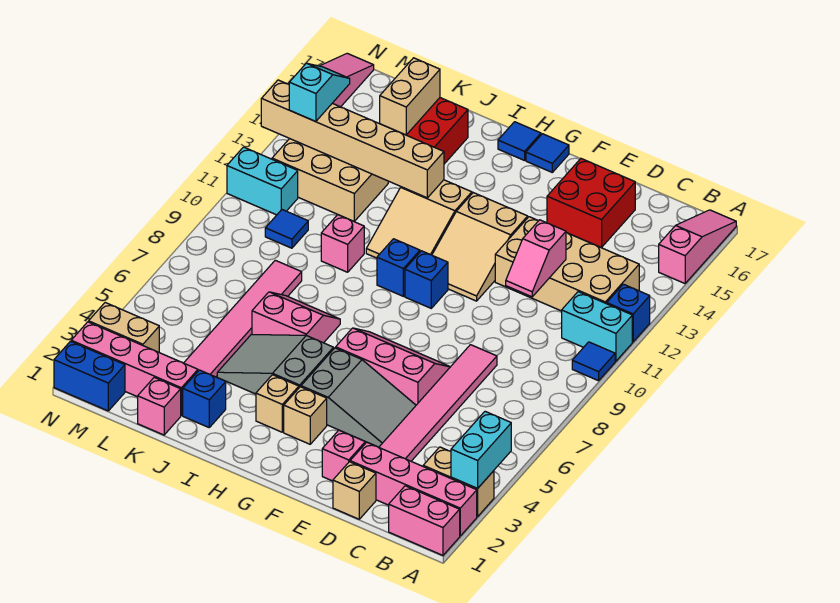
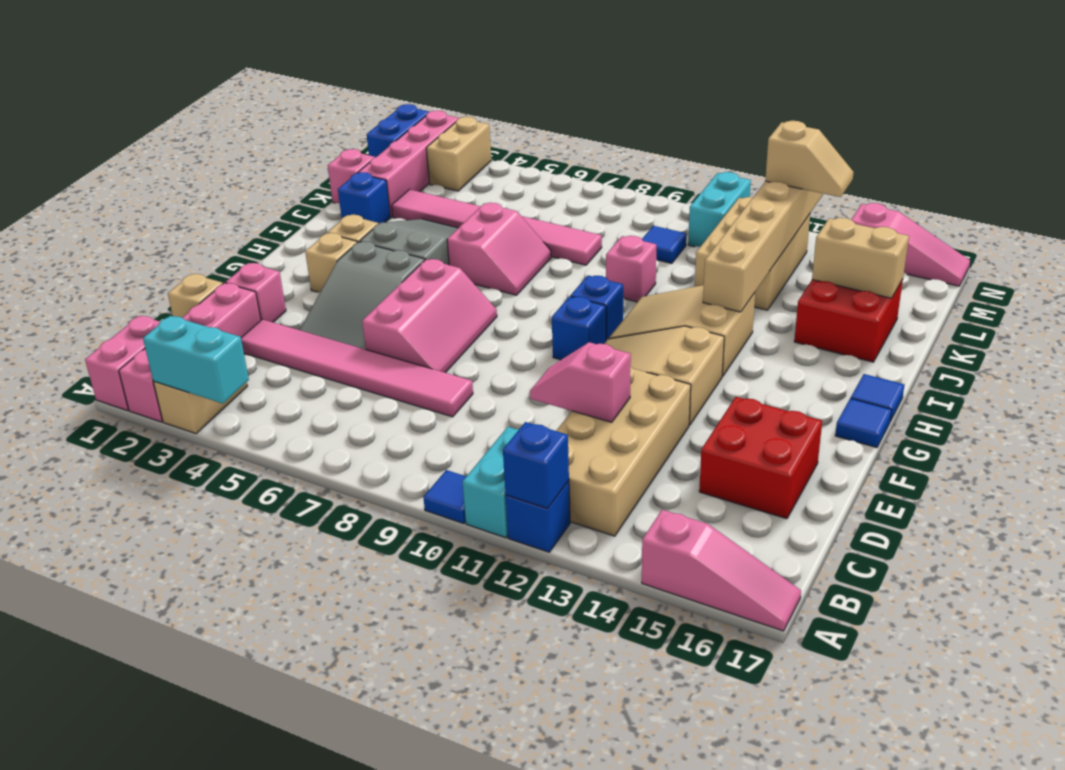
none -> blue 1x1 brick [503,422,569,508]
cyan 1x2 slope [289,63,350,122] -> tan 1x2 slope [765,121,854,197]

